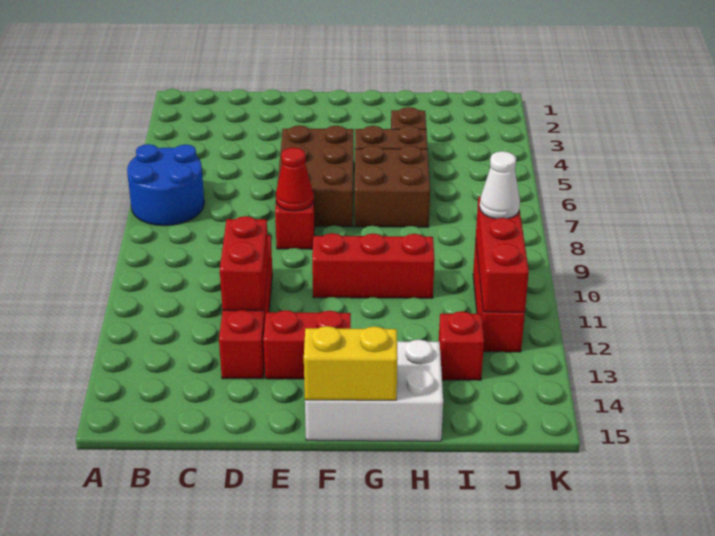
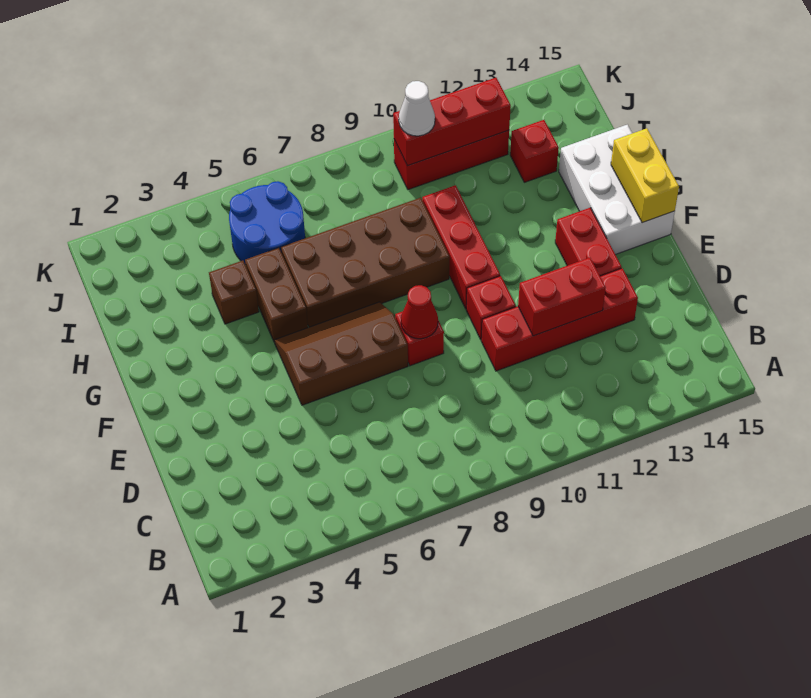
blue 2x2 round brick [127,144,204,226] -> blue 2x2 round brick moved to [229,181,305,263]
brown 2x3 brick [278,125,354,227] -> brown 2x3 slope [274,302,408,405]
none -> red 1x1 brick [466,276,516,339]
brown 2x2 brick [355,146,430,227] -> brown 2x4 brick [281,198,450,327]

